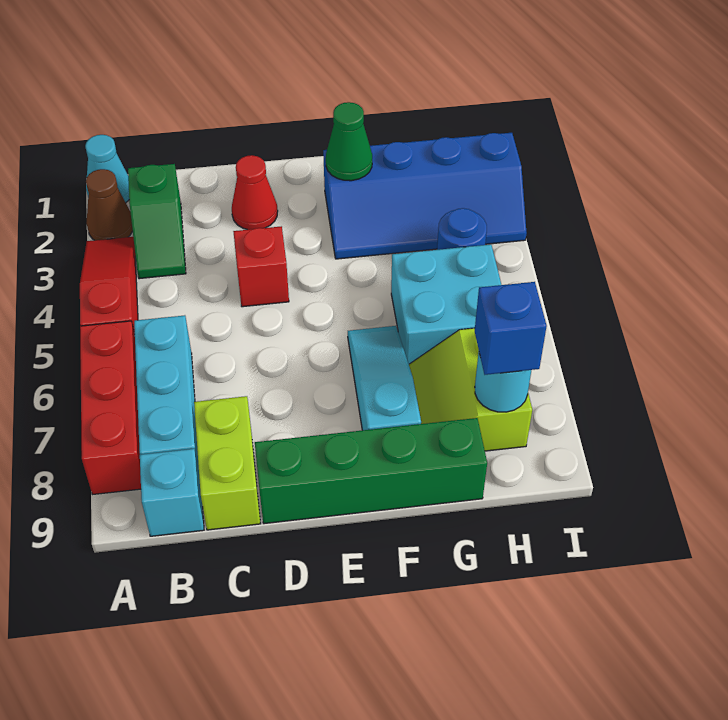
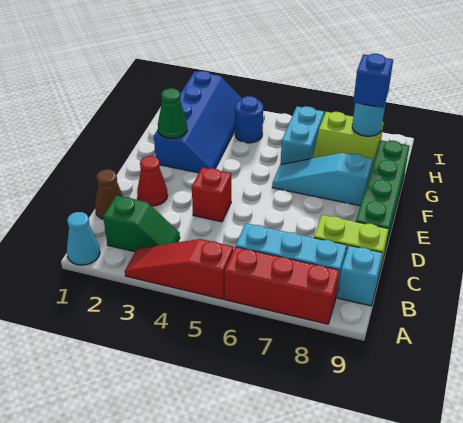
brown 1x1 cone [86,169,133,240] -> brown 1x1 cone moved to [95,169,123,219]
cyan 2x2 brick [391,244,501,364] -> cyan 1x2 brick [281,106,324,164]

